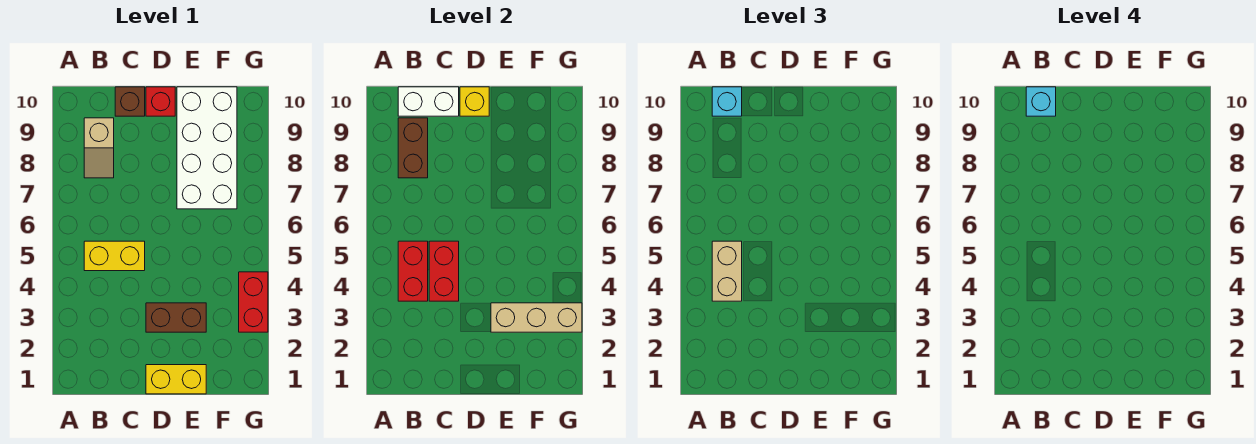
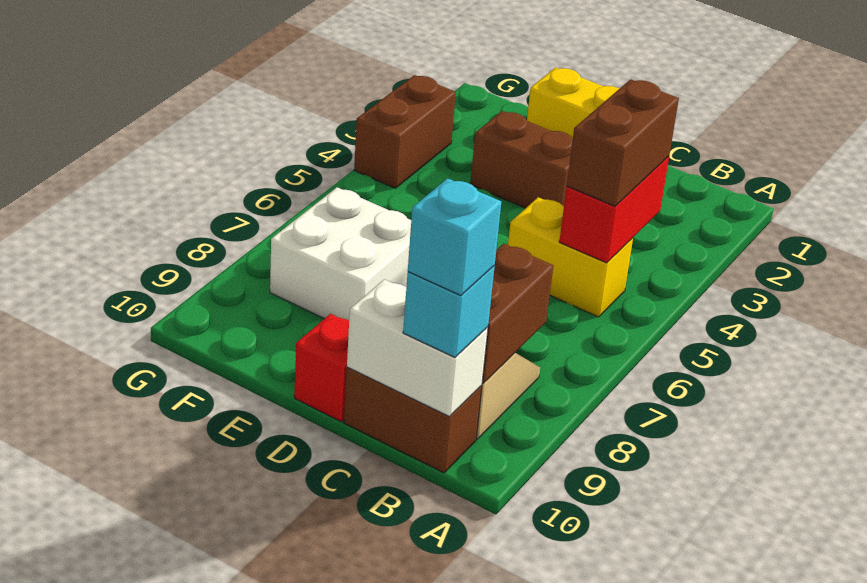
tan 1x2 brick [712,241,742,301] -> brown 1x2 brick [567,79,679,206]
red 1x2 brick [429,241,459,301] -> none
brown 1x1 brick [115,87,145,116] -> brown 1x2 brick [344,367,482,473]
yellow 1x1 brick [460,87,489,116] -> none
tan 1x3 brick [491,303,582,332] -> none
white 2x4 brick [177,87,237,209] -> white 2x2 brick [270,187,411,320]
red 1x2 brick [239,272,268,332] -> brown 1x2 brick [354,75,456,188]

